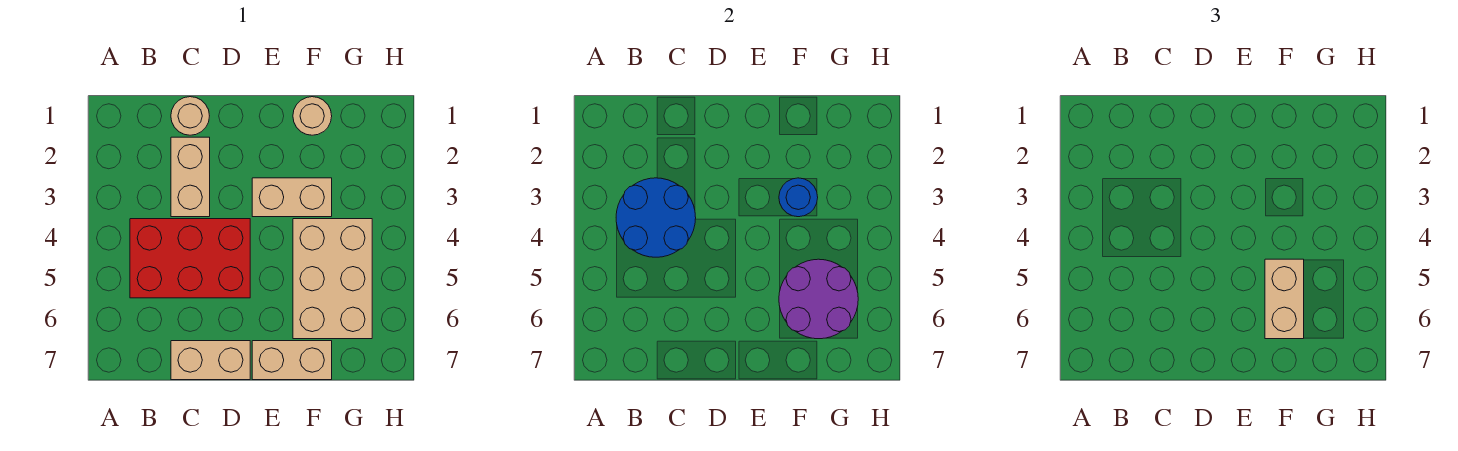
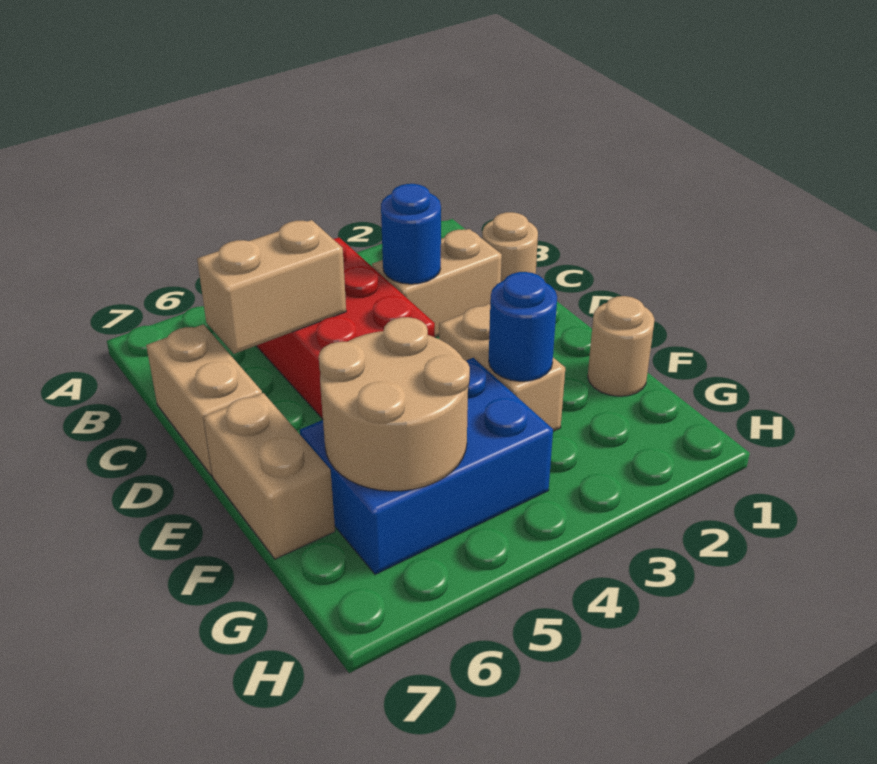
blue 2x2 round brick [616,178,696,257] -> blue 1x1 round brick [381,184,441,284]
tan 2x3 brick [293,219,372,339] -> blue 2x3 brick [300,358,553,574]
purple 2x2 round brick [779,259,858,339] -> tan 2x2 round brick [319,317,470,491]
tan 1x2 brick [1265,259,1304,339] -> tan 1x2 brick moved to [197,220,346,354]

